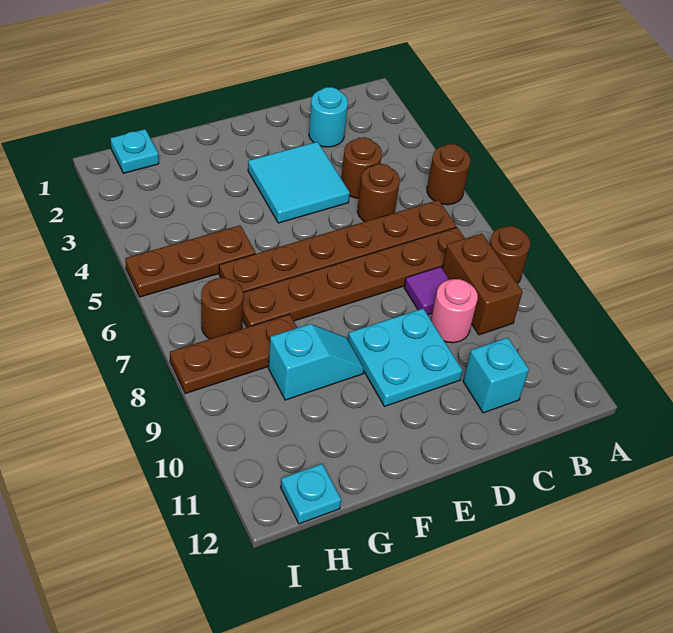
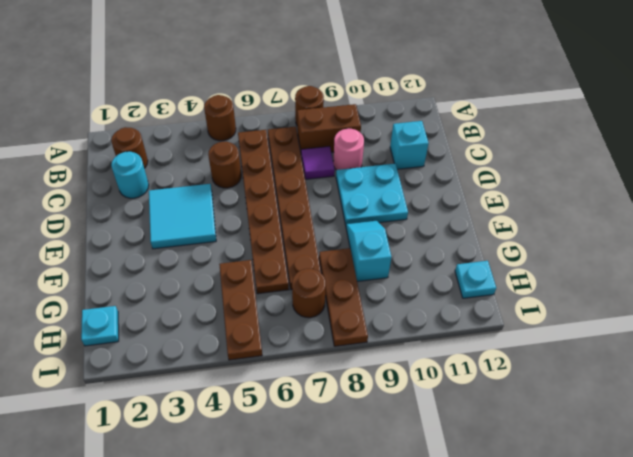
brown 1x1 round brick [341,137,382,198] -> brown 1x1 round brick moved to [111,127,148,168]

